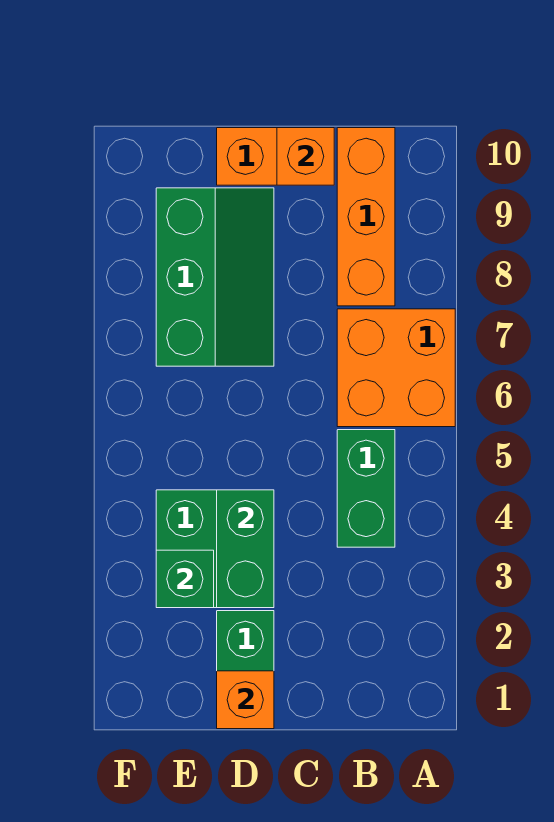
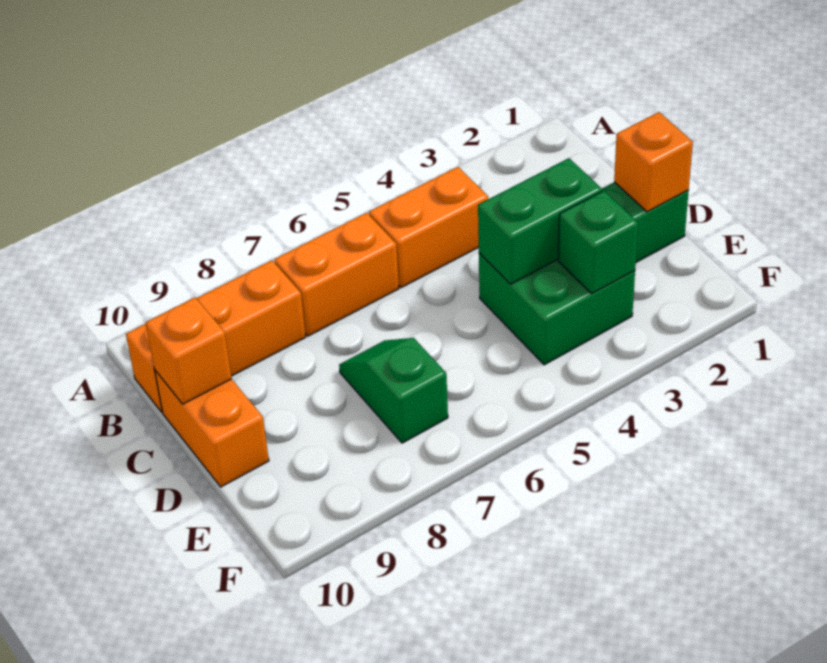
orange 2x2 brick [337,309,455,427] -> orange 1x2 brick [274,213,399,336]
green 1x2 brick [337,430,395,547] -> orange 1x2 brick [369,167,488,288]
green 2x3 slope [156,188,274,366] -> green 1x2 slope [339,338,448,443]

